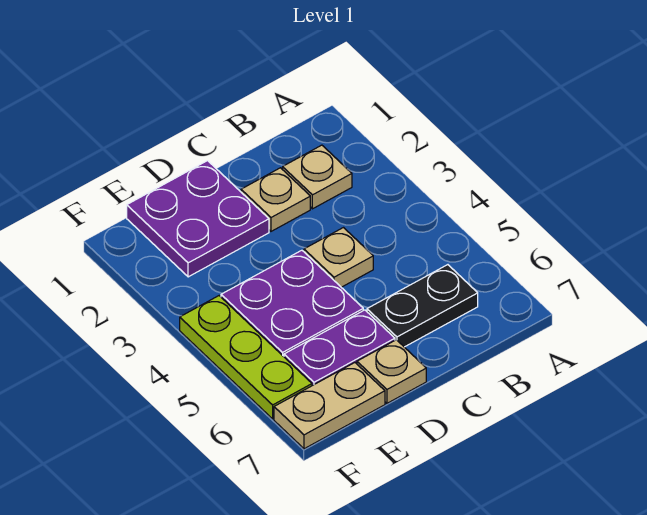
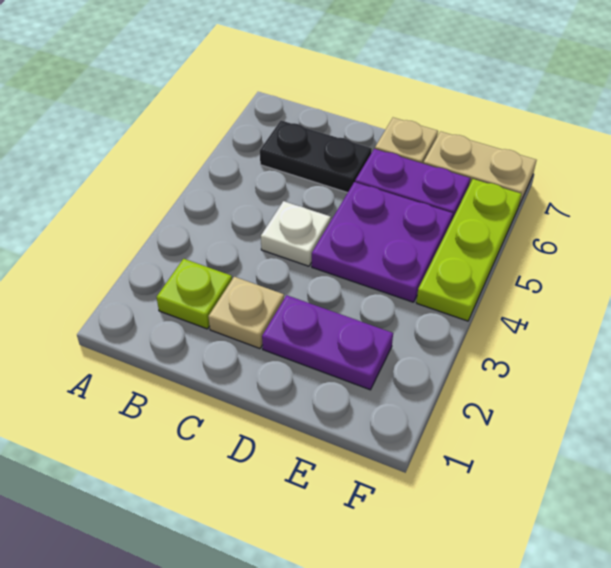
tan 1x1 plate [283,145,352,209] -> lime 1x1 plate [157,259,232,329]
tan 1x1 plate [304,228,373,287] -> white 1x1 plate [261,201,331,266]
purple 2x2 plate [127,161,269,277] -> purple 1x2 plate [262,295,393,390]

